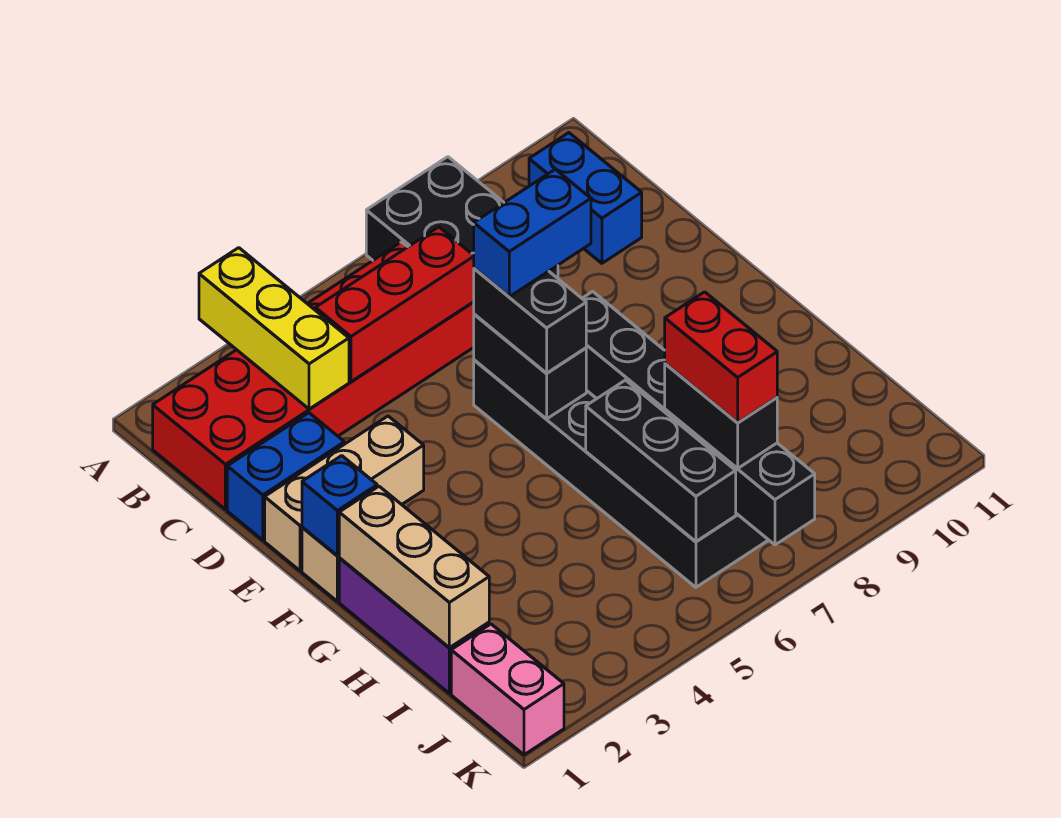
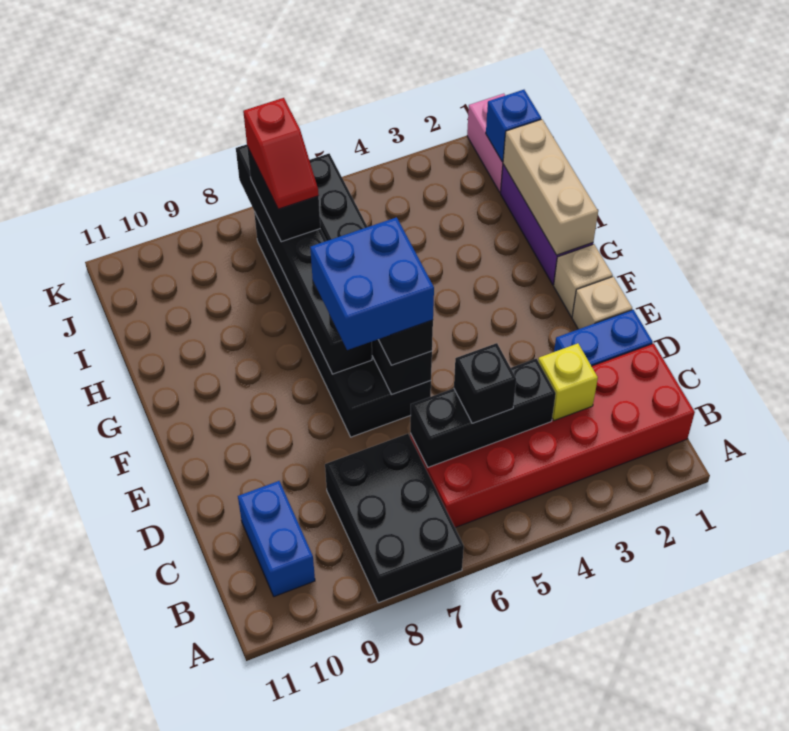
yellow 1x3 brick [199,248,349,409] -> yellow 1x1 brick [538,343,598,420]
red 1x3 brick [315,227,474,382] -> black 1x3 brick [410,359,556,467]
none -> black 1x1 brick [454,343,516,423]
tan 1x3 brick [265,416,424,571] -> tan 1x1 brick [572,277,632,329]
blue 1x2 brick [474,169,591,297] -> blue 2x2 brick [310,217,434,350]
blue 1x1 brick [302,456,377,556] -> blue 1x1 brick moved to [486,90,541,162]
red 1x2 brick [665,292,777,423] -> red 1x2 slope [243,98,319,209]

